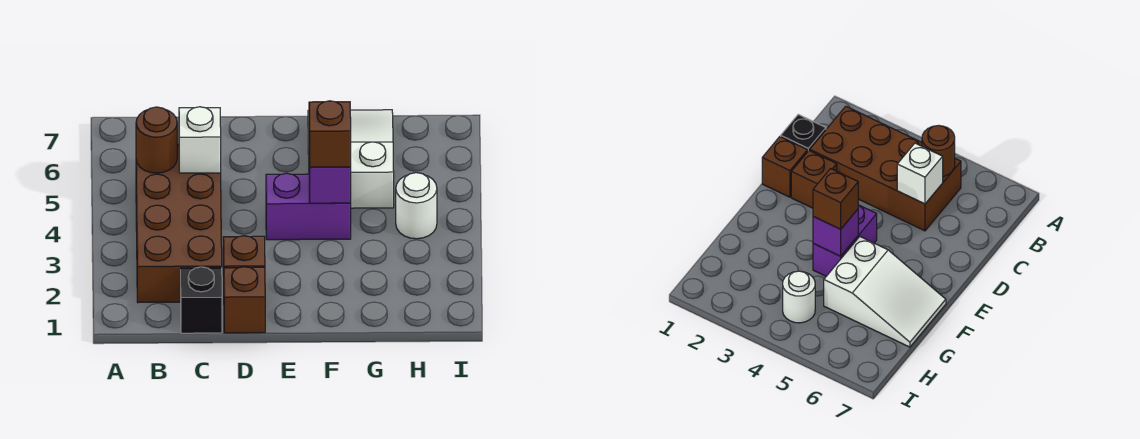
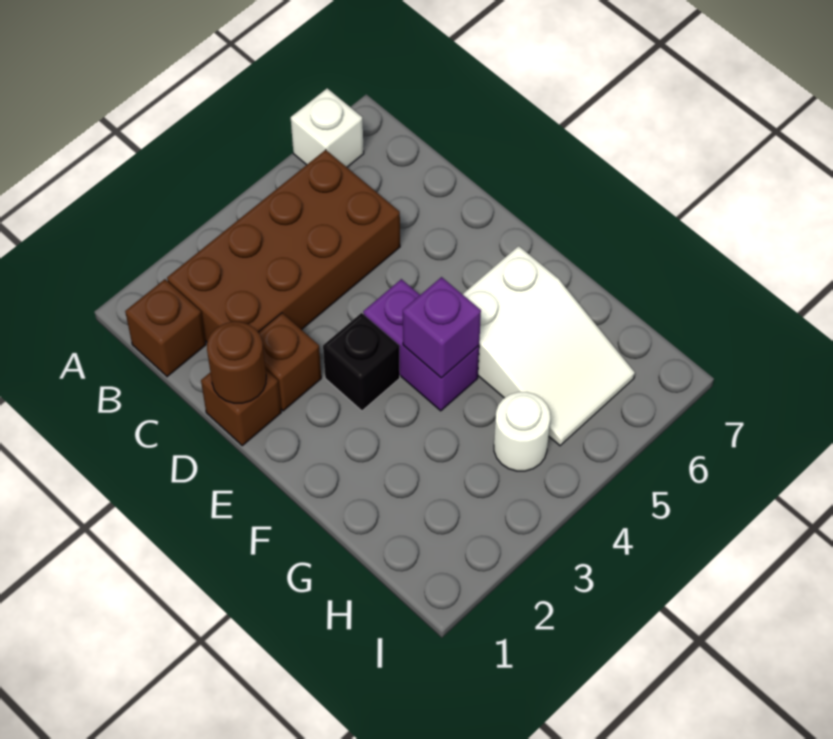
brown 1x1 round brick [136,107,177,173] -> brown 1x1 round brick moved to [207,322,266,403]
black 1x1 brick [181,267,222,333] -> black 1x1 brick moved to [323,313,400,411]
white 1x1 brick [179,107,221,173] -> white 1x1 brick moved to [291,88,364,167]
brown 1x1 brick [309,101,351,167] -> brown 1x1 brick moved to [125,279,206,377]
white 2x3 slope [308,110,394,208] -> white 2x3 slope turned to [463,246,635,446]

